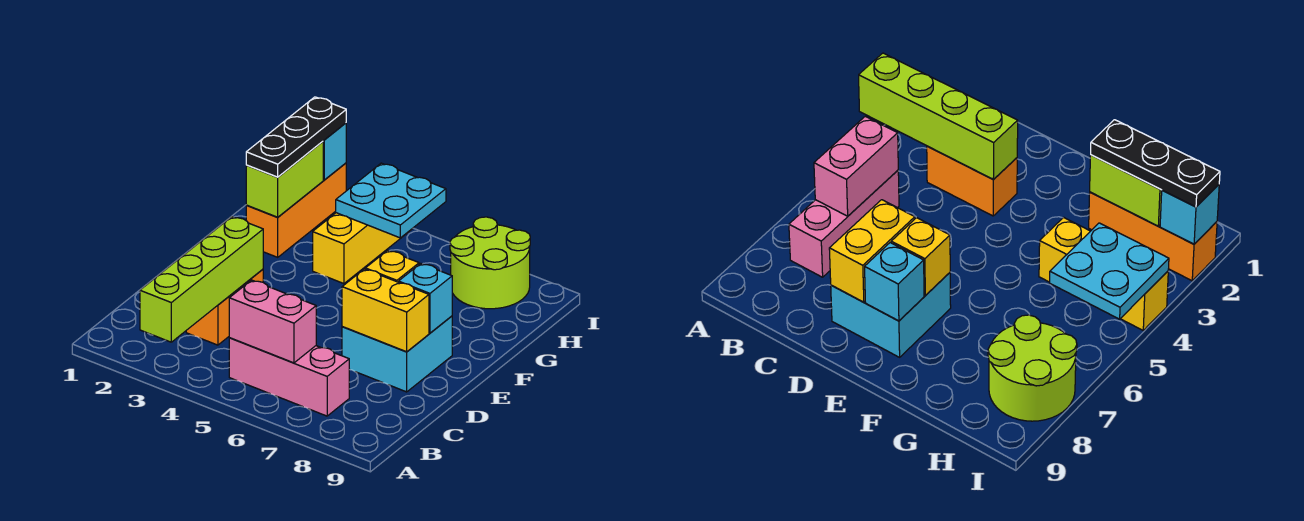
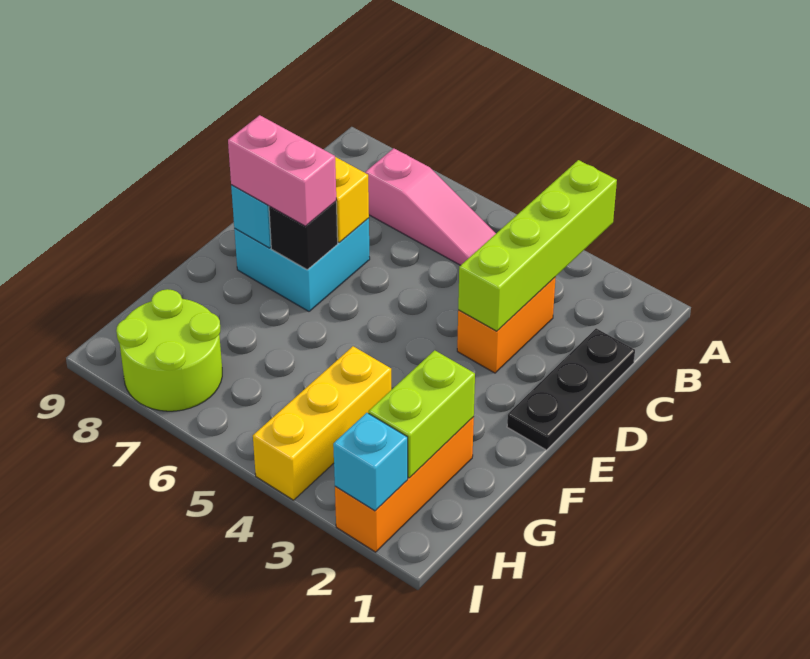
pink 1x3 brick [229,338,349,416] -> pink 1x3 slope [365,148,496,265]
pink 1x2 brick [229,280,316,363] -> pink 1x2 brick moved to [228,115,336,226]
yellow 1x1 brick [365,250,419,282] -> black 1x1 brick [269,201,338,269]
black 1x3 plate [246,97,346,177] -> black 1x3 plate moved to [507,328,635,450]
cyan 2x2 plate [336,163,446,238] -> none

